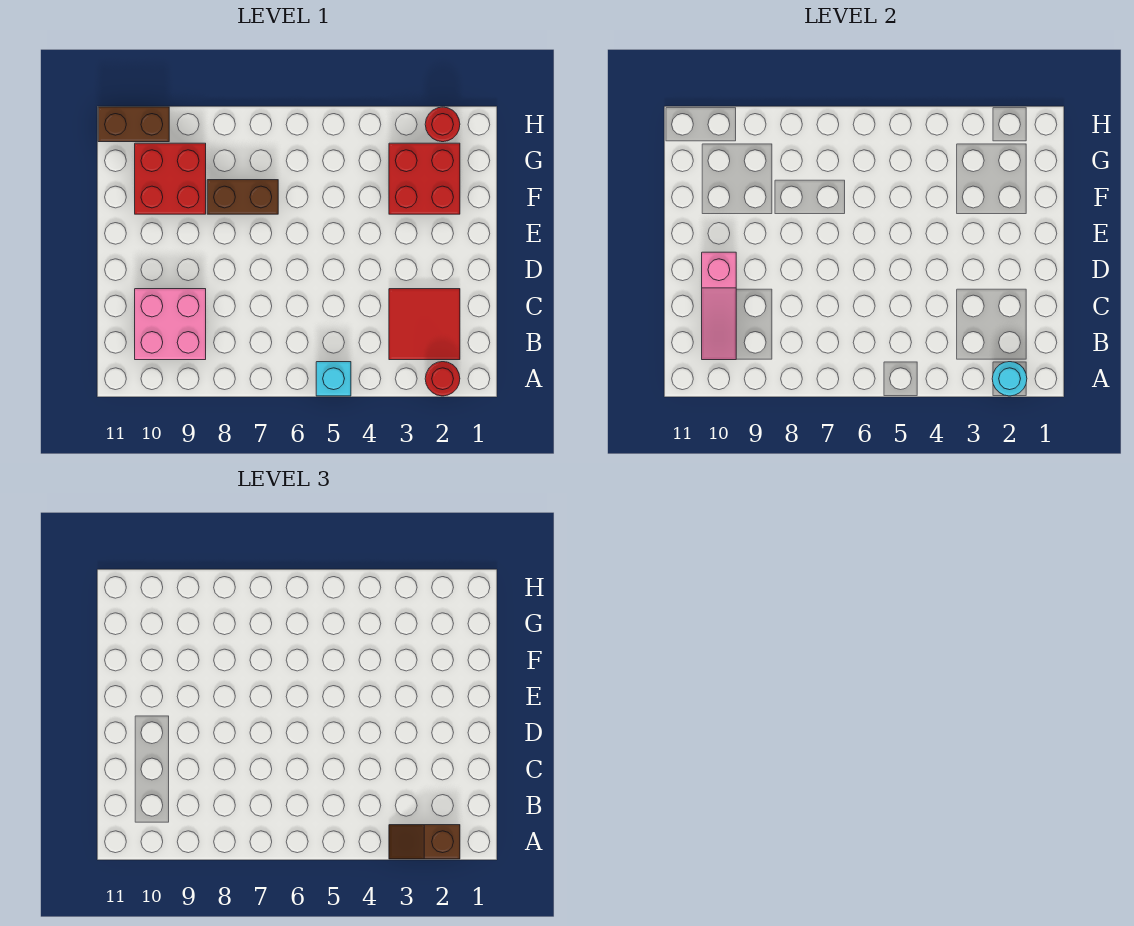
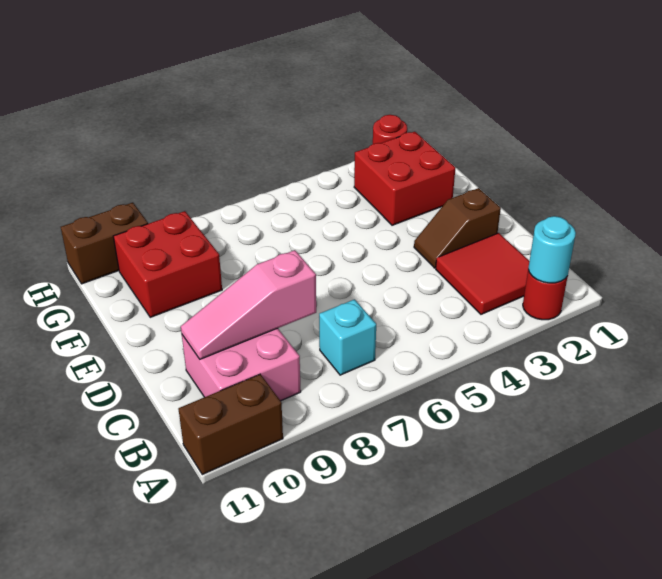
brown 1x2 slope [389,825,460,859] -> brown 1x2 slope moved to [414,188,501,268]
cyan 1x1 brick [316,362,351,396] -> cyan 1x1 brick moved to [319,299,376,375]
pink 1x3 slope [702,252,736,360] -> pink 1x3 slope turned to [181,250,316,359]
brown 1x2 brick [207,180,278,214] -> brown 1x2 brick moved to [178,374,283,475]

